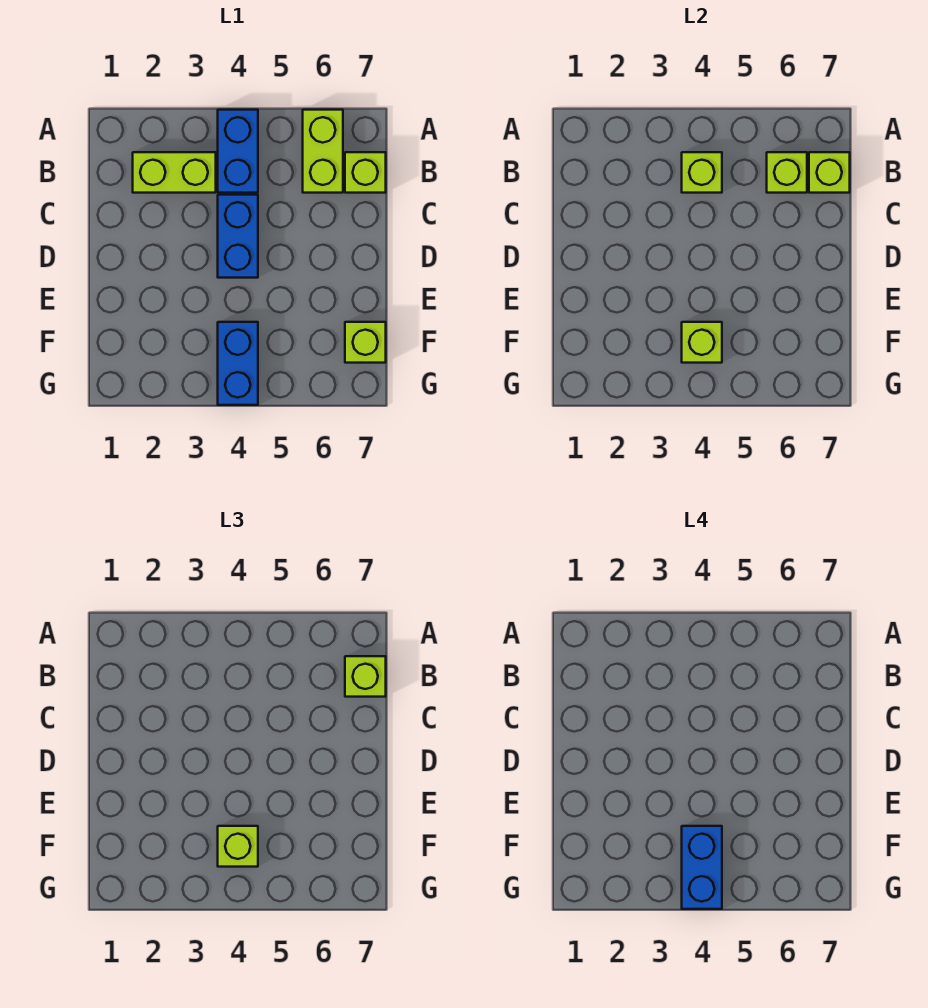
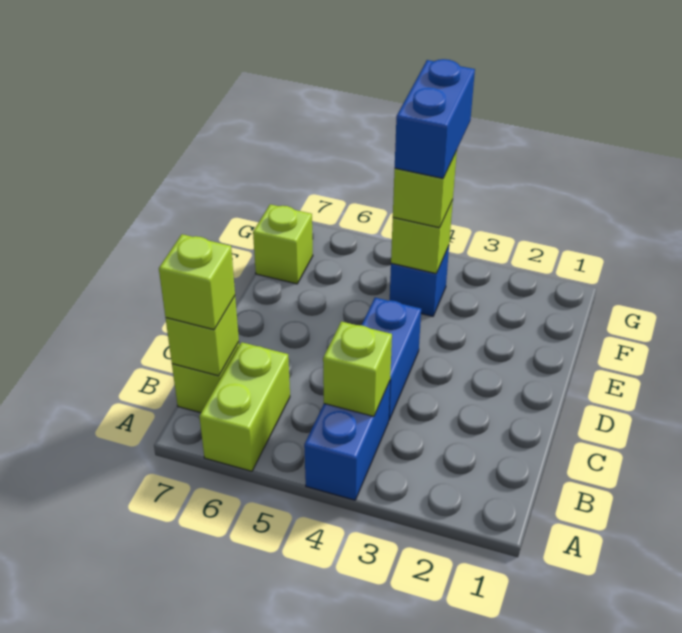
lime 1x2 brick [133,152,216,193] -> none
lime 1x1 brick [767,152,807,193] -> none
blue 1x2 brick [218,322,258,405] -> blue 1x1 brick [390,246,449,316]

